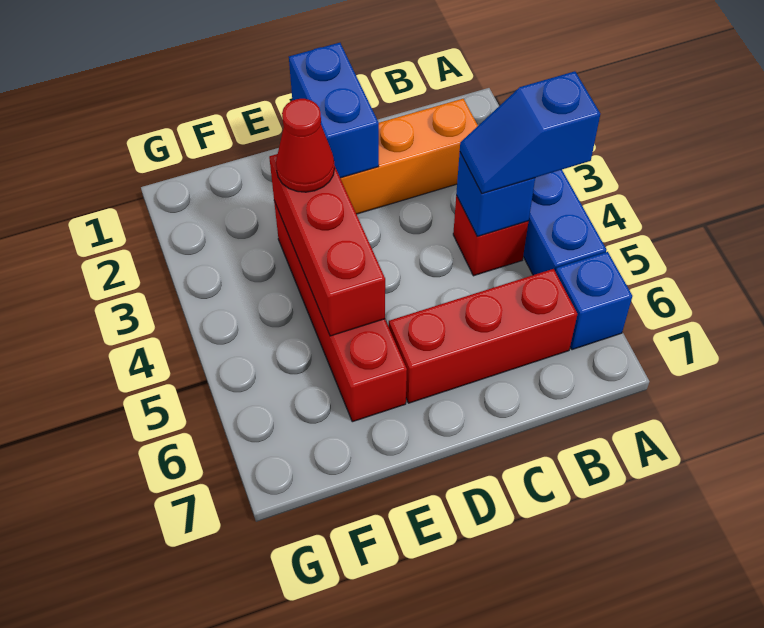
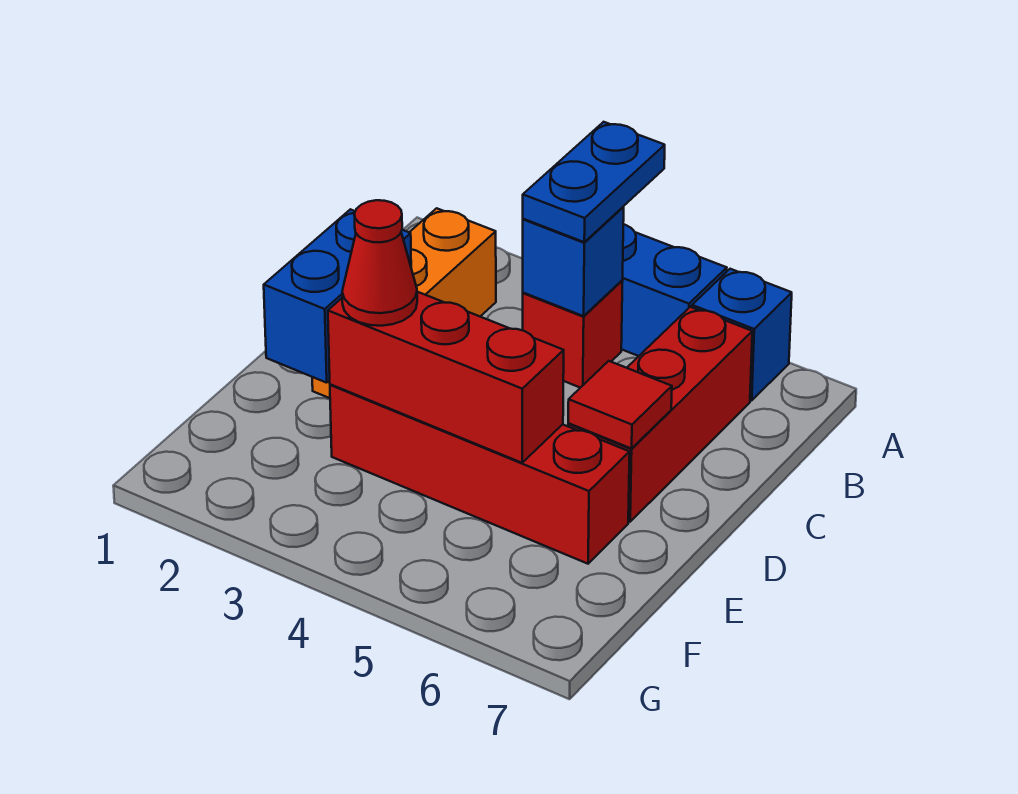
blue 1x2 slope [460,71,600,193] -> blue 1x2 plate [523,122,665,242]
blue 1x2 brick [289,43,379,178] -> blue 1x2 brick turned to [264,209,411,383]
none -> red 1x1 tile [568,361,672,449]

